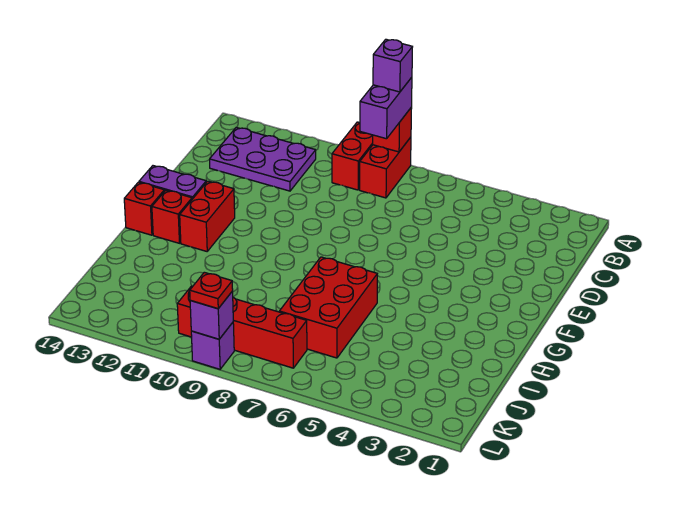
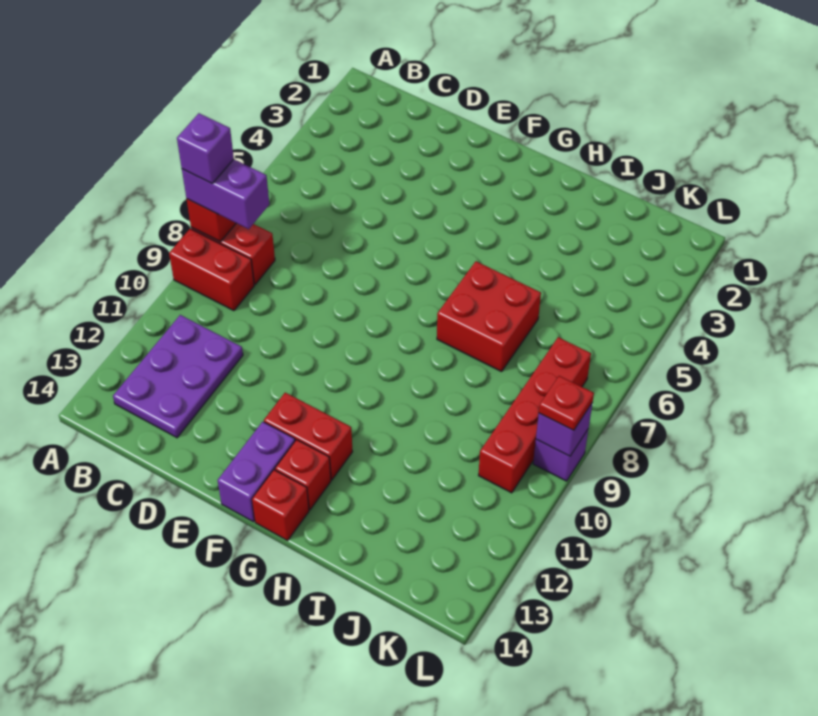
red 2x3 brick [279,257,377,358] -> red 2x2 brick [437,261,541,372]

